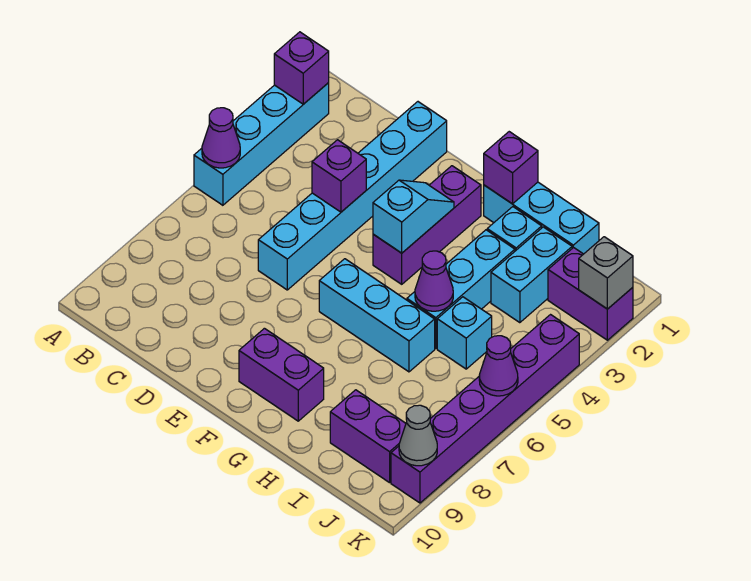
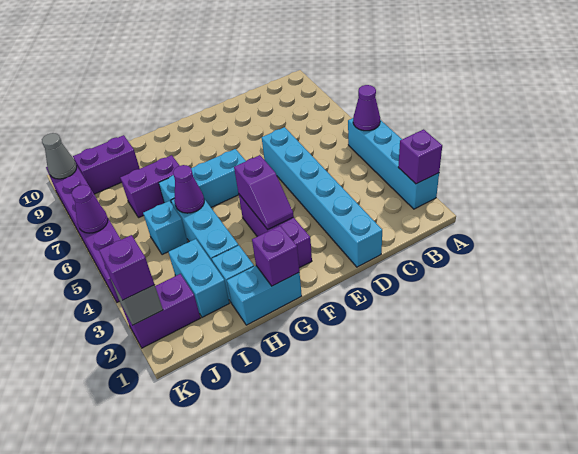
purple 1x1 brick [312,140,366,212] -> purple 1x1 brick moved to [99,235,155,300]
cyan 1x2 slope [373,180,454,253] -> purple 1x2 slope [234,155,294,229]
purple 1x2 brick [239,328,324,421] -> purple 1x2 brick moved to [120,155,180,218]
cyan 1x3 brick [484,182,599,254] -> cyan 1x2 brick [227,266,302,325]

